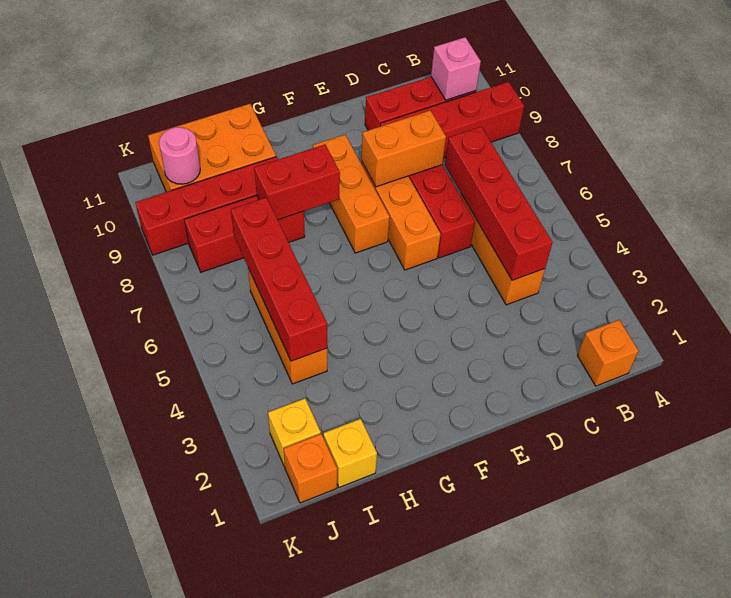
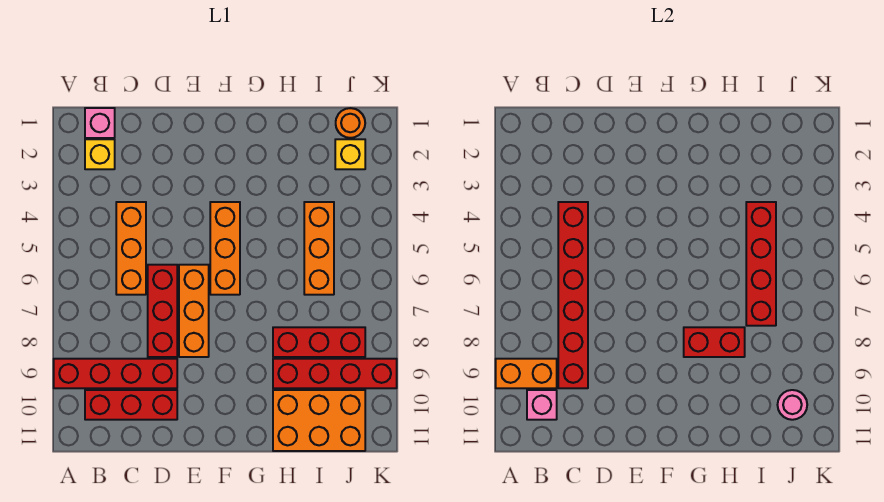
orange 1x1 brick [577,320,639,386] -> pink 1x1 brick [85,108,115,138]
red 1x4 brick [445,127,553,280] -> red 1x6 brick [558,202,588,388]
orange 1x2 brick [362,110,446,187] -> orange 1x2 brick moved to [496,359,557,388]
orange 1x3 brick [313,135,390,253] -> orange 1x3 brick moved to [210,202,240,295]
yellow 1x1 brick [323,419,377,487] -> yellow 1x1 brick moved to [85,139,115,169]
orange 1x1 brick [283,434,337,503] -> orange 1x1 round brick [336,108,365,138]

